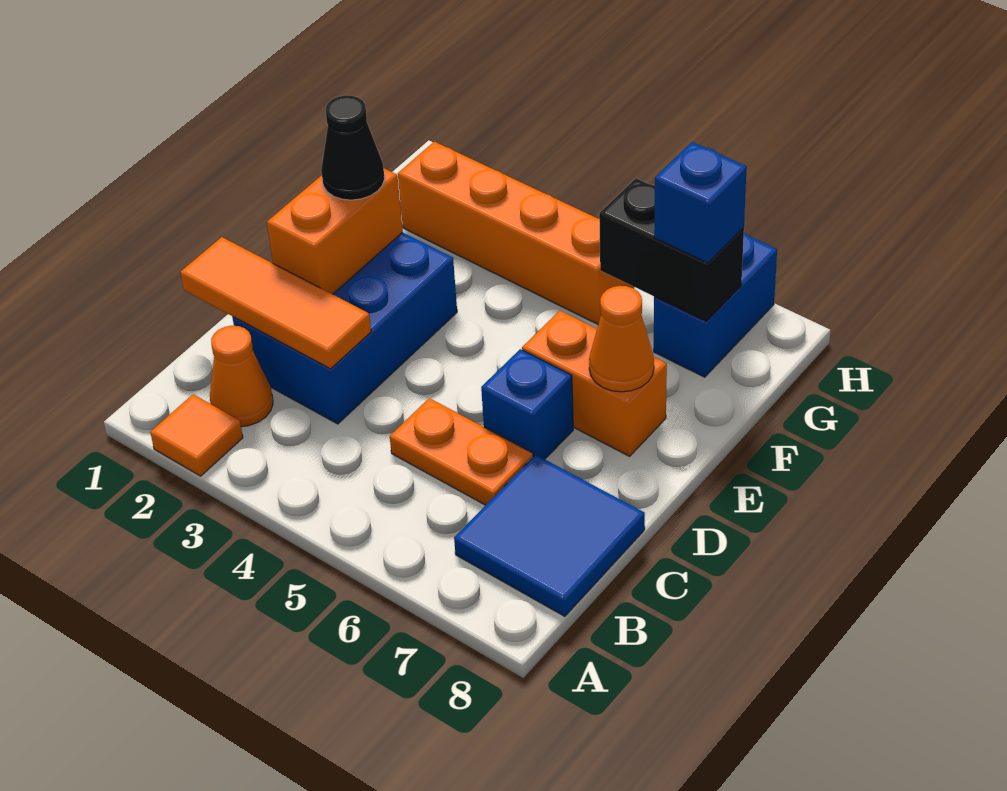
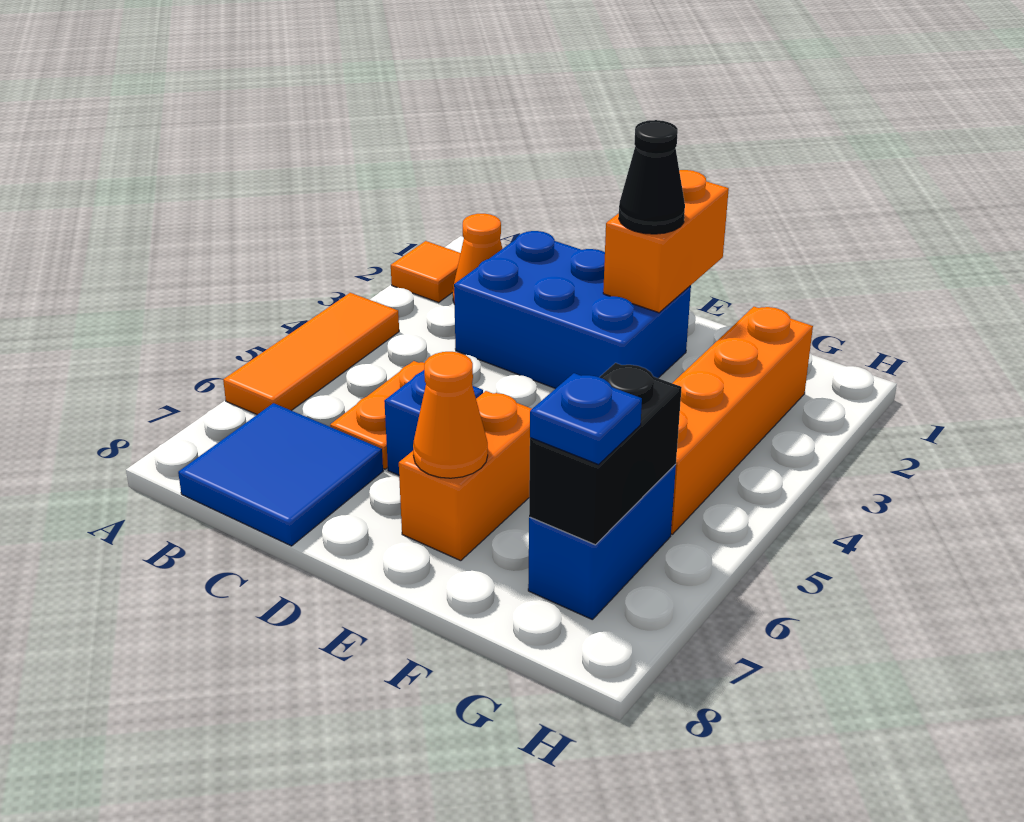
orange 1x3 tile [180,237,371,369] -> orange 1x3 tile moved to [223,293,399,415]
orange 1x2 brick [267,168,403,294] -> orange 1x2 brick turned to [603,170,729,313]
blue 1x2 brick [654,233,777,377] -> blue 1x2 brick turned to [528,464,676,620]
blue 1x1 brick [654,142,747,263] -> blue 1x1 plate [530,373,642,465]

